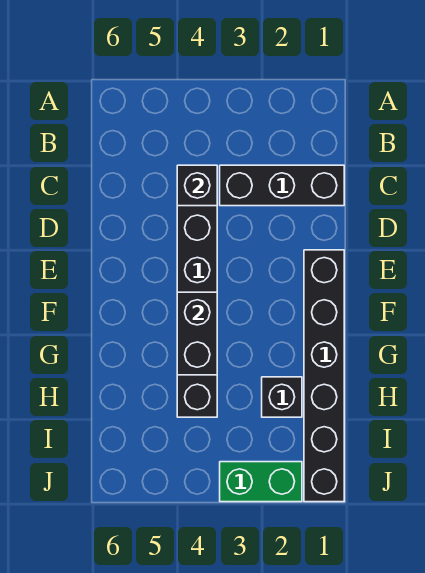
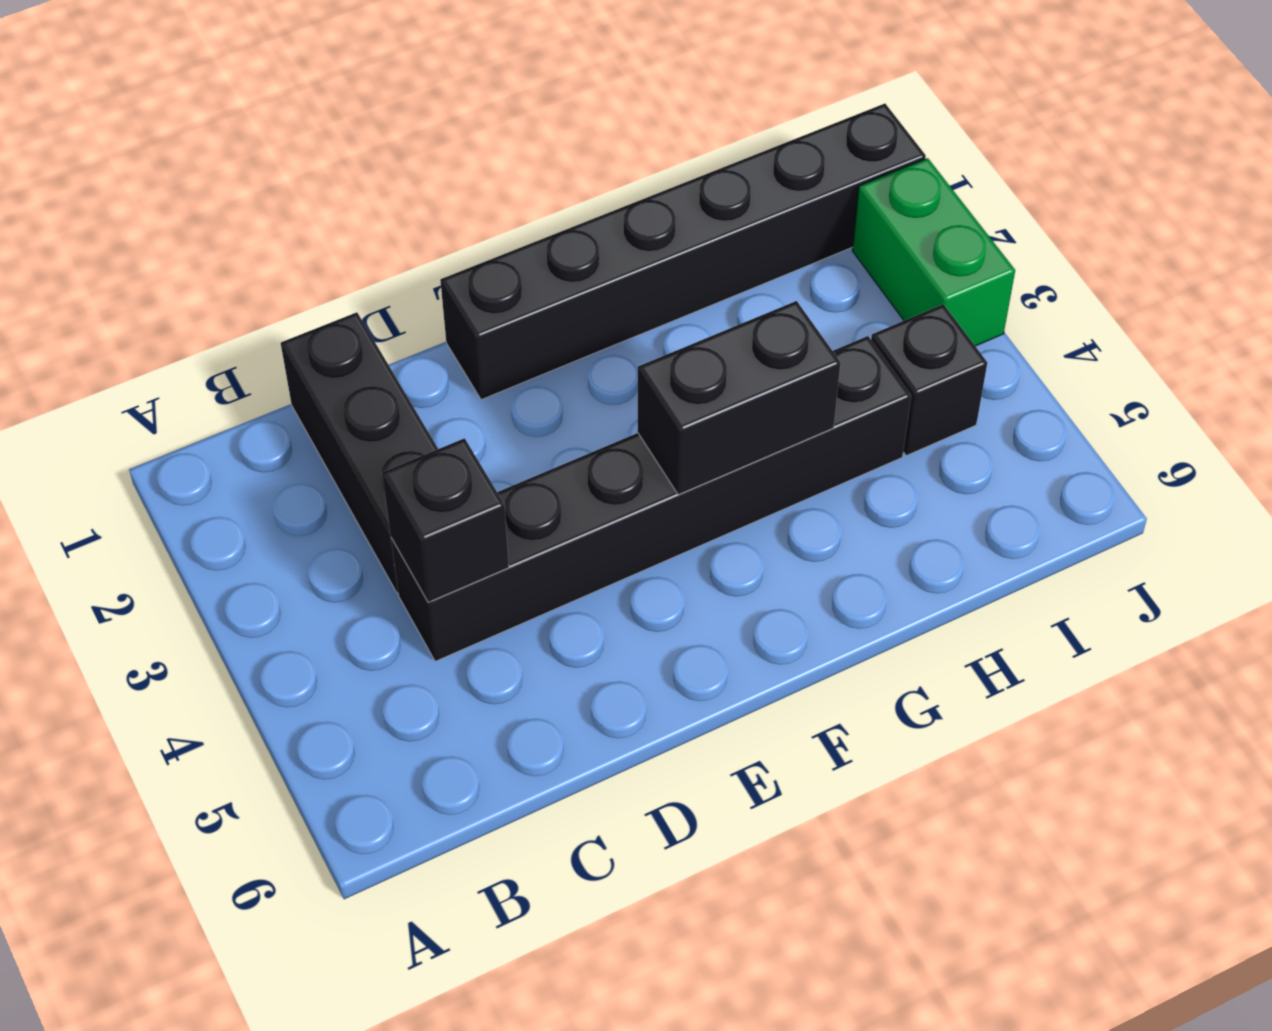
black 1x1 brick [262,377,302,417] -> black 1x1 brick moved to [871,304,987,456]

